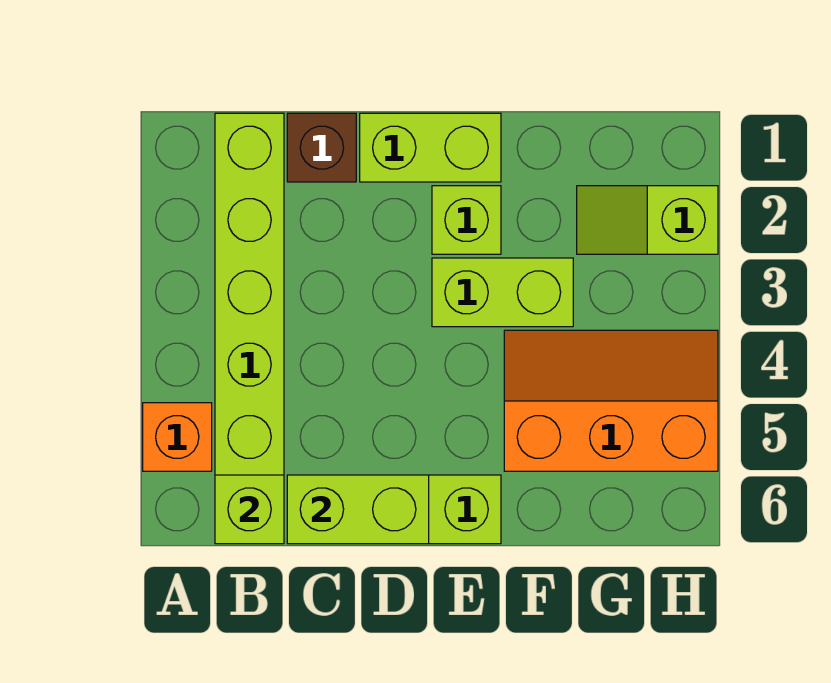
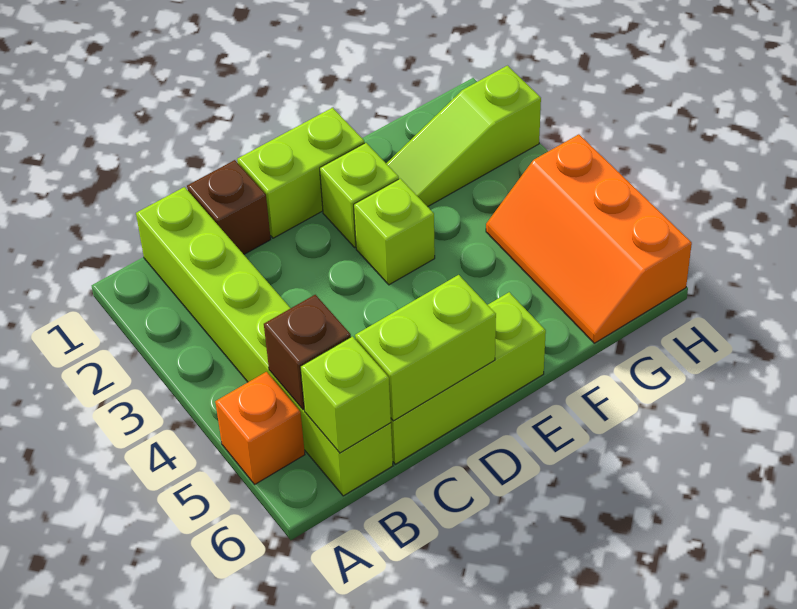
none -> brown 1x1 brick [264,295,351,410]
lime 1x2 brick [432,258,573,327] -> lime 1x1 brick [354,179,435,285]
orange 2x3 slope [504,330,718,471] -> orange 2x3 slope turned to [486,134,692,343]
lime 1x2 slope [577,186,718,254] -> lime 1x3 slope [386,66,541,207]

